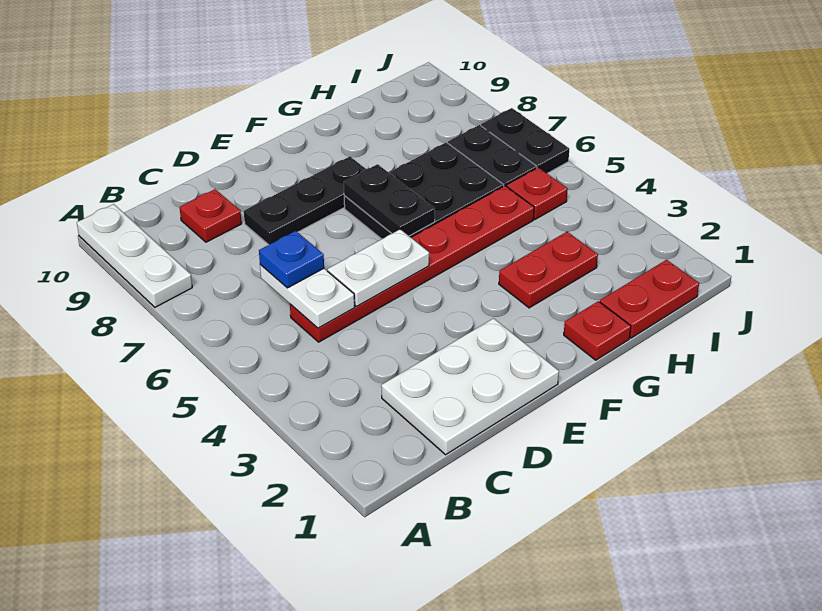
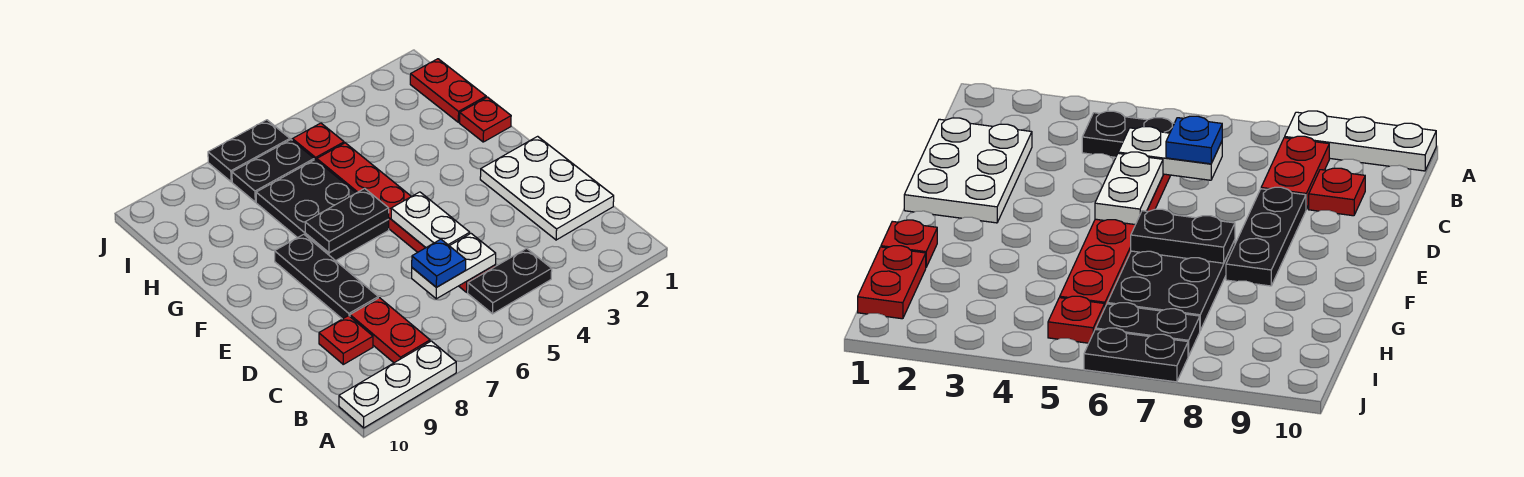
none -> black 1x2 plate [468,248,552,314]
red 1x2 plate [499,232,598,308] -> red 1x2 plate moved to [350,298,430,363]

